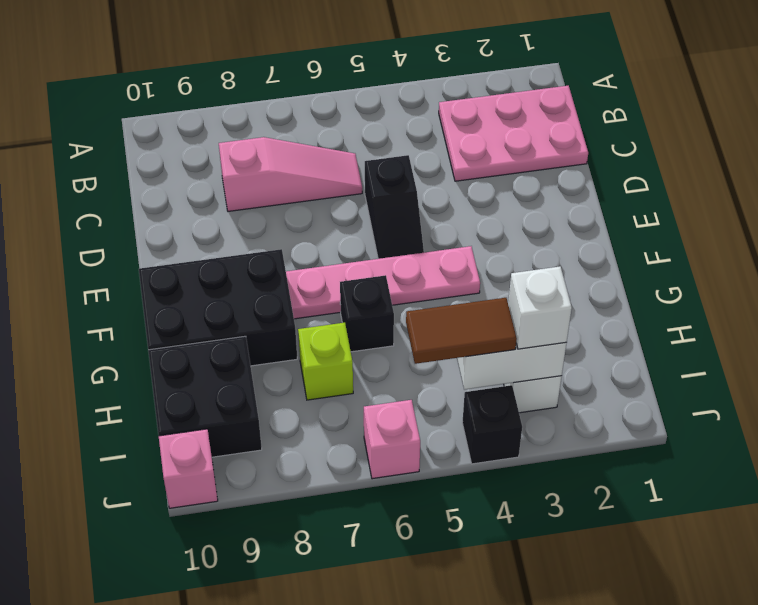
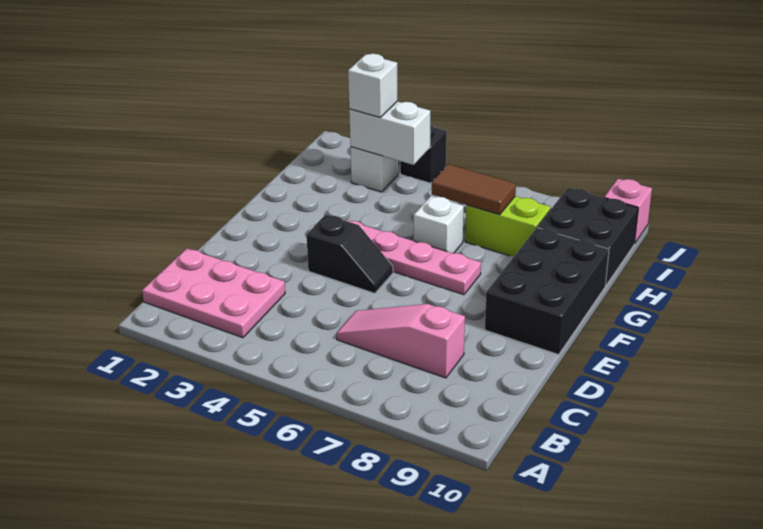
black 1x2 slope [365,155,424,259] -> black 1x2 slope turned to [306,215,393,293]
black 2x3 brick [139,249,297,366] -> black 2x3 brick turned to [485,228,609,355]
black 1x1 brick [340,275,394,352] -> white 1x1 brick [413,196,464,253]
lime 1x1 brick [298,323,353,400] -> lime 1x2 brick [465,196,551,257]
brown 1x2 tile [406,298,517,364] -> brown 1x2 tile moved to [432,164,516,215]
pink 1x1 brick [364,400,420,479] -> none

